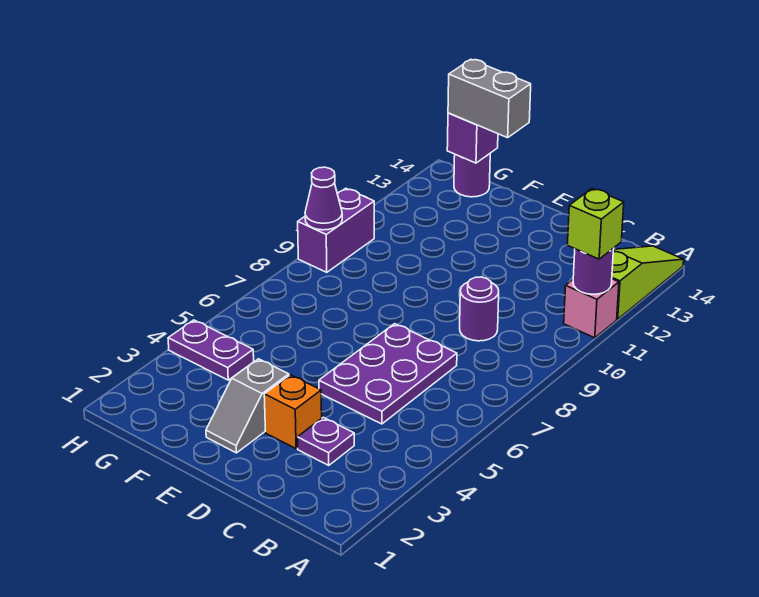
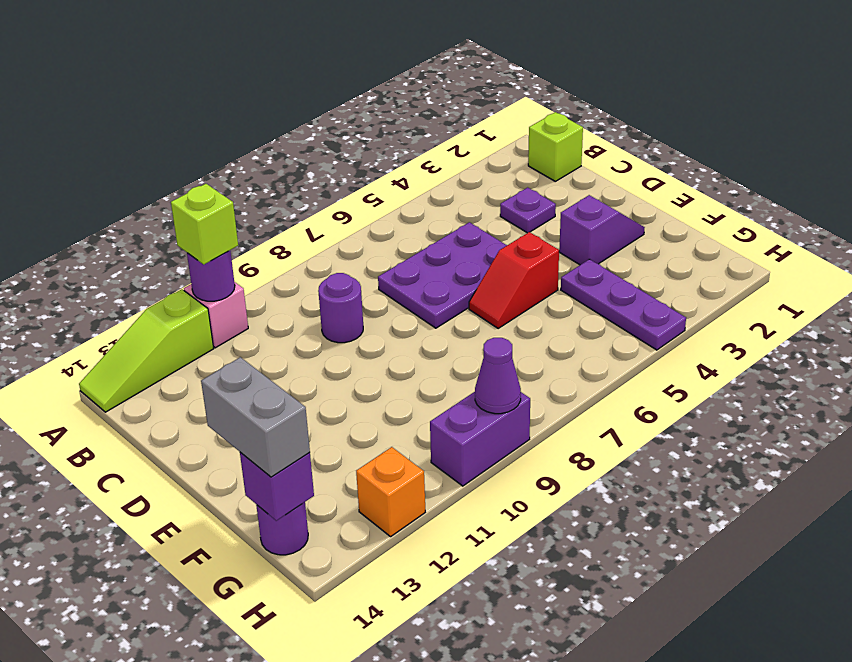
none -> lime 1x1 brick [528,112,583,181]
orange 1x1 brick [264,375,322,449] -> orange 1x1 brick moved to [356,447,425,537]
grey 1x2 slope [206,359,289,453] -> purple 1x2 slope [559,195,645,265]
none -> red 1x2 slope [469,232,559,328]
purple 1x2 plate [168,320,254,380] -> purple 1x3 plate [561,259,686,350]

